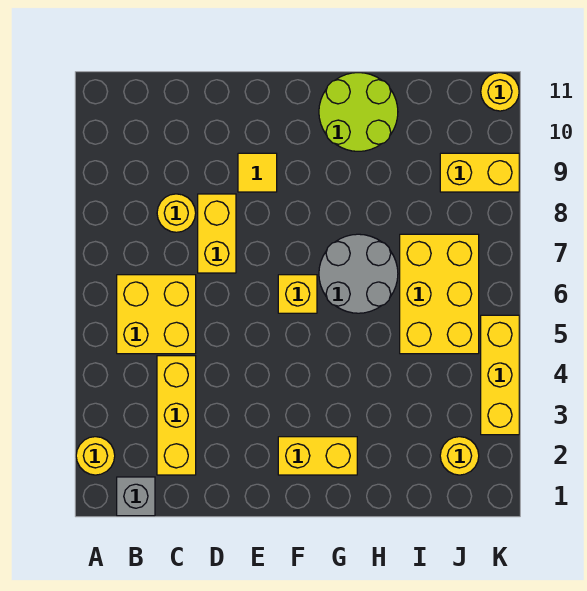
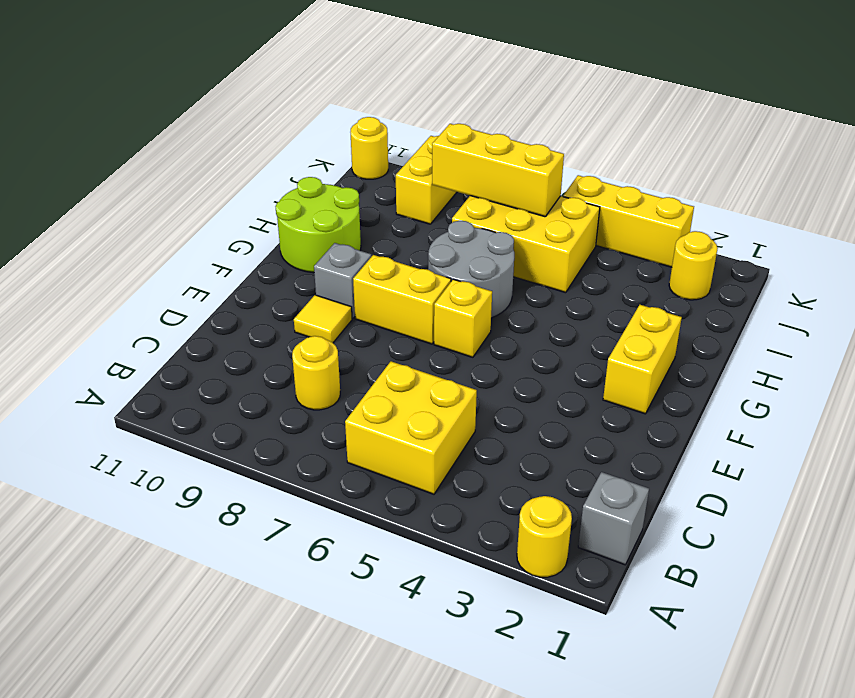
yellow 1x3 brick [157,356,196,475] -> yellow 1x3 brick moved to [432,124,564,217]
yellow 1x2 brick [198,194,236,273] -> yellow 1x2 brick moved to [353,255,451,344]
none -> grey 1x1 brick [314,243,371,318]

